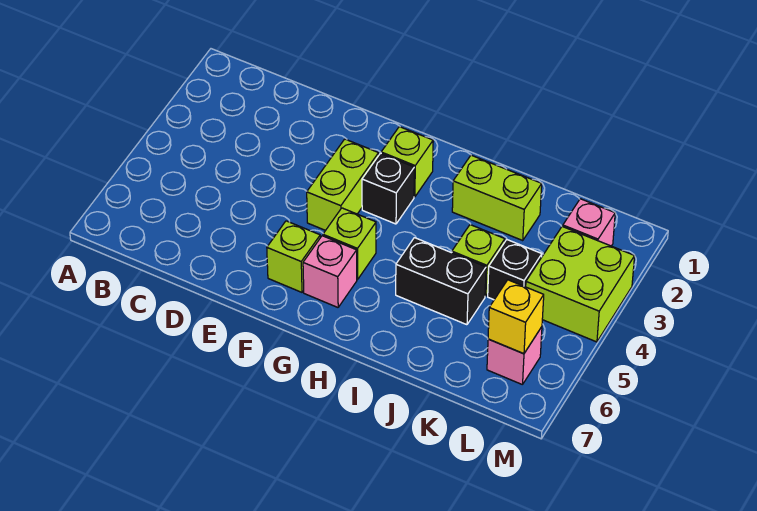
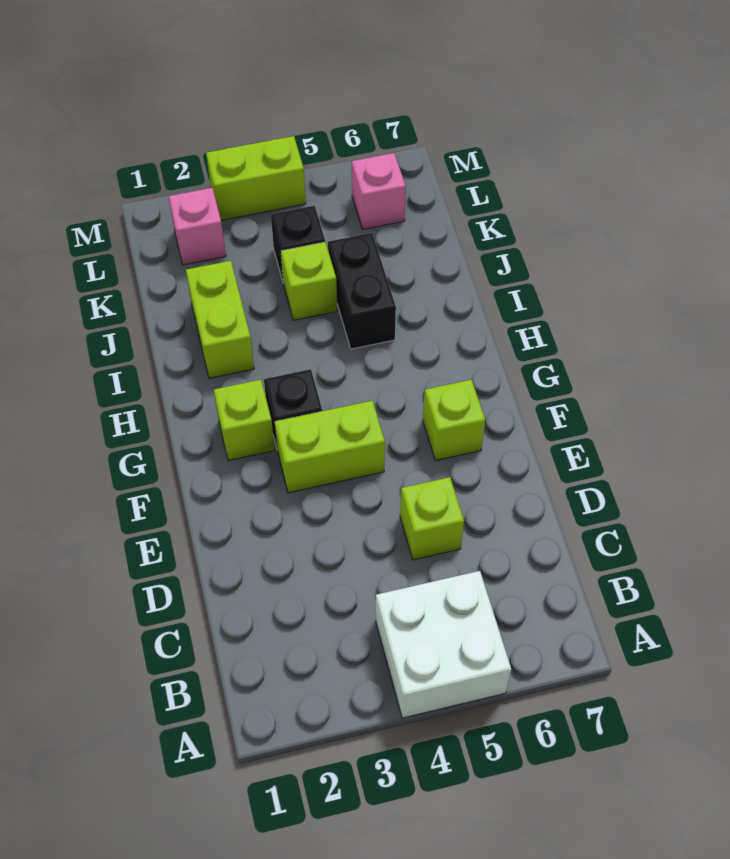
none -> white 2x2 brick [376,571,511,718]
lime 1x1 brick [323,208,376,279] -> lime 1x1 brick moved to [400,477,464,560]
pink 1x1 brick [303,236,357,307] -> none
lime 2x2 brick [526,226,635,342] -> lime 1x2 brick [206,136,306,220]
yellow 1x1 brick [488,280,544,354] -> none

